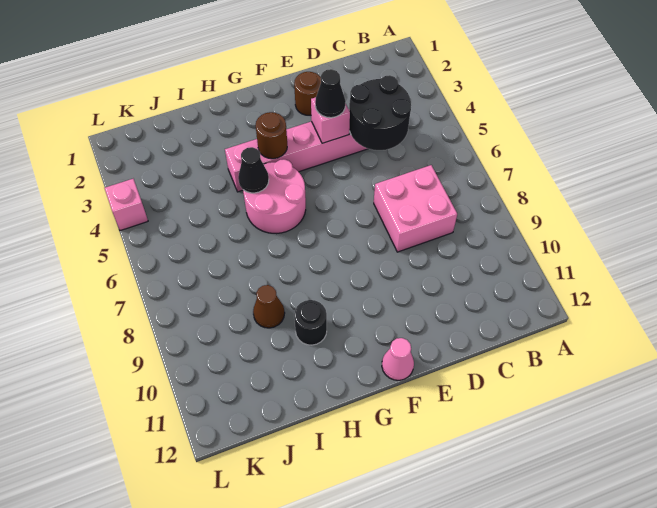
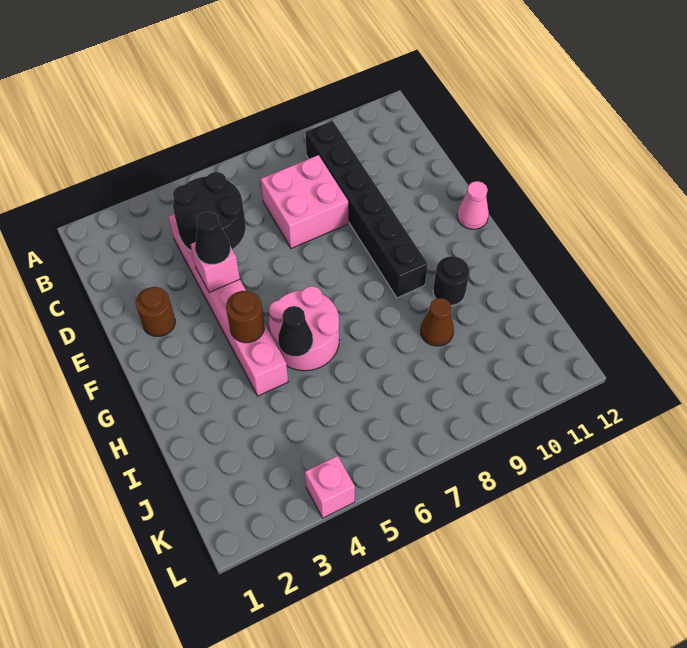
none -> black 1x6 brick [305,121,428,298]

